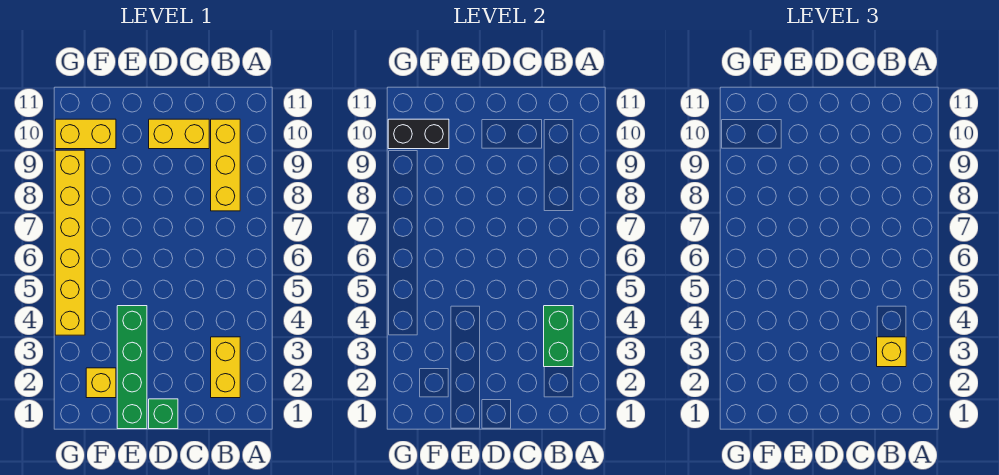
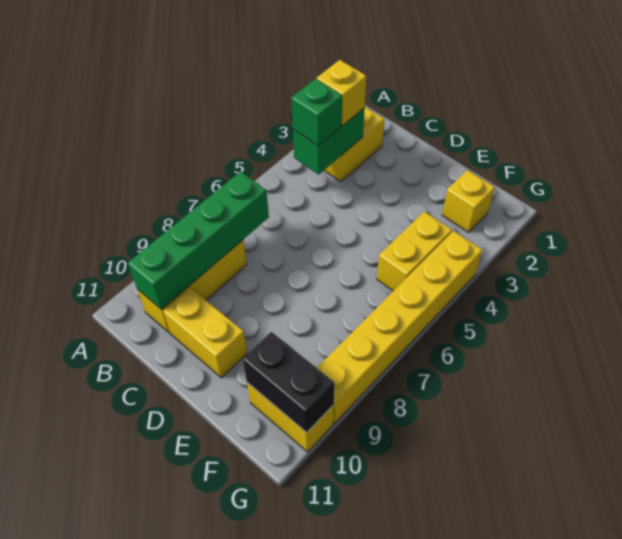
green 1x1 brick [149,399,178,429] -> green 1x1 brick moved to [291,79,342,146]
green 1x4 brick [117,306,147,429] -> green 1x4 brick moved to [128,172,269,309]
none -> yellow 1x2 brick [377,211,452,291]

